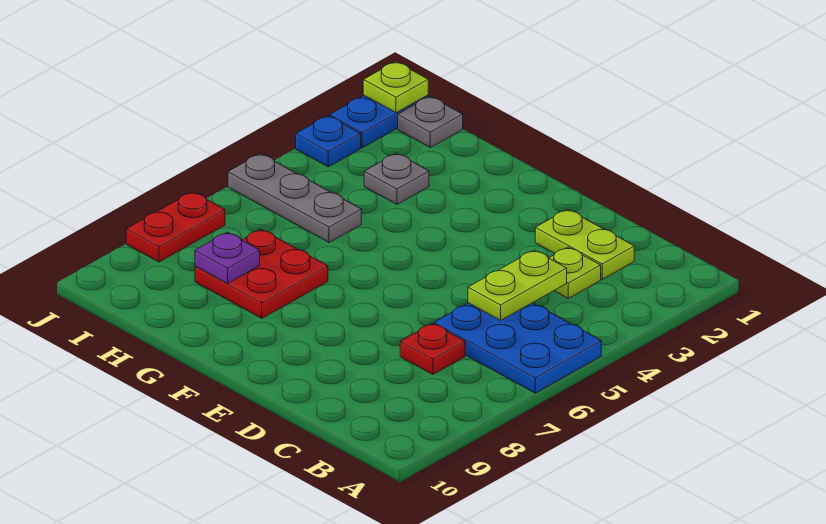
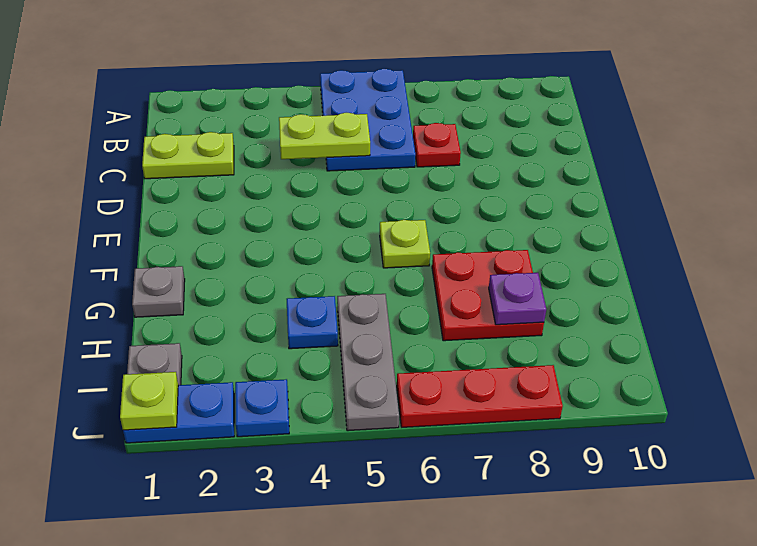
lime 1x2 plate [535,209,634,279] -> lime 1x2 plate turned to [142,132,234,179]
lime 1x1 plate [549,247,601,298] -> lime 1x1 plate moved to [380,220,430,268]
grey 1x1 plate [364,153,429,204] -> grey 1x1 plate moved to [132,266,185,317]
none -> blue 1x1 plate [287,296,338,349]
red 1x2 plate [126,192,225,262] -> red 1x3 plate [397,365,563,427]

